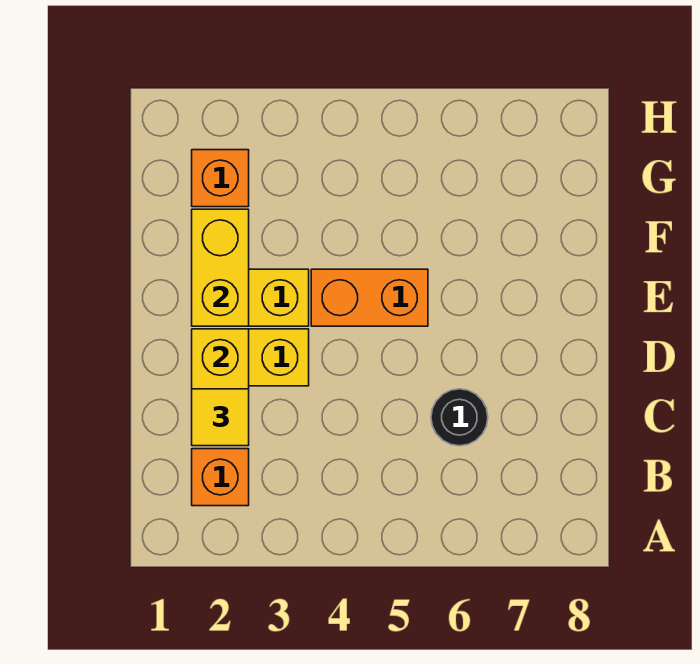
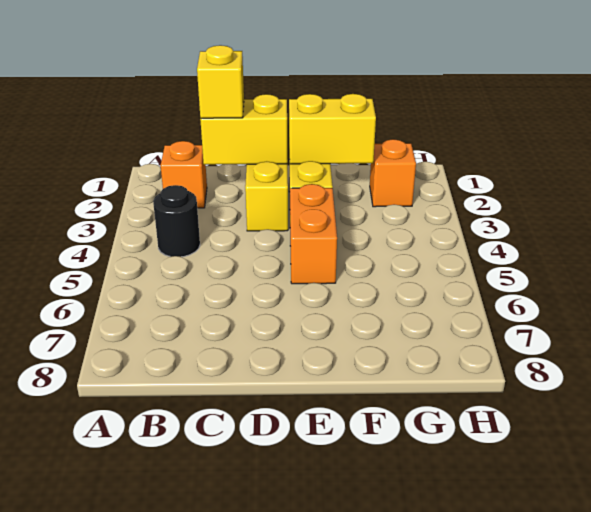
yellow 1x1 tile [192,389,249,446] -> yellow 1x1 brick [197,45,244,118]
black 1x1 round brick [431,389,488,446] -> black 1x1 round brick moved to [153,185,200,257]

